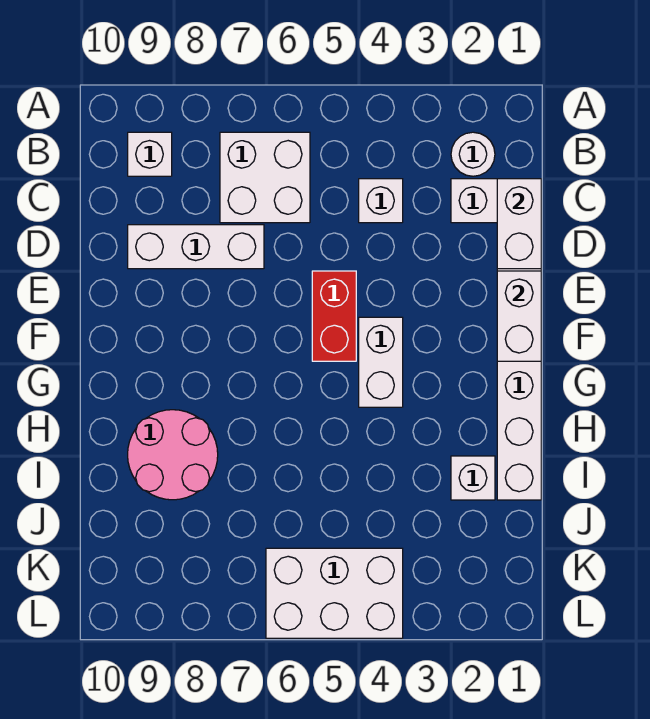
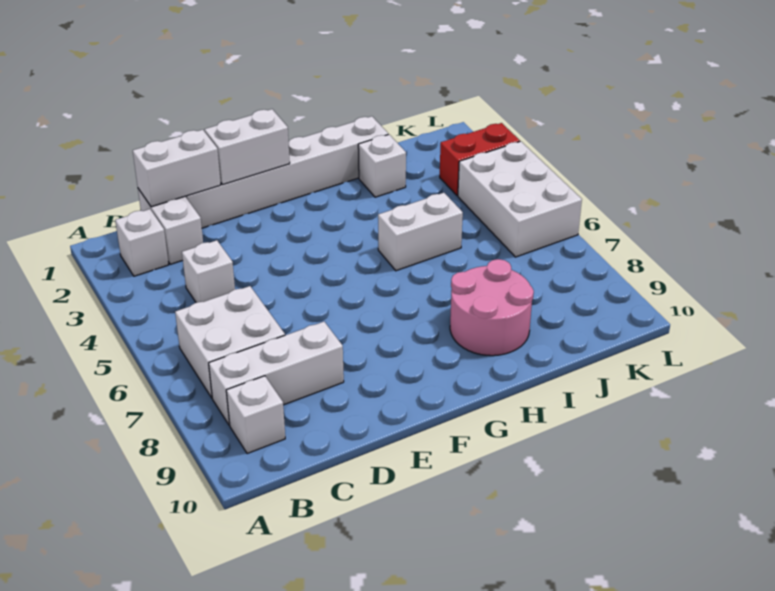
white 1x1 round brick [451,132,495,176] -> white 1x1 brick [115,209,169,276]
white 1x3 brick [128,225,264,269] -> white 1x3 brick turned to [209,322,344,425]
red 1x2 brick [312,271,356,361] -> red 1x2 brick moved to [440,123,520,196]
white 1x2 brick [359,317,403,407] -> white 1x2 brick moved to [378,193,463,271]

